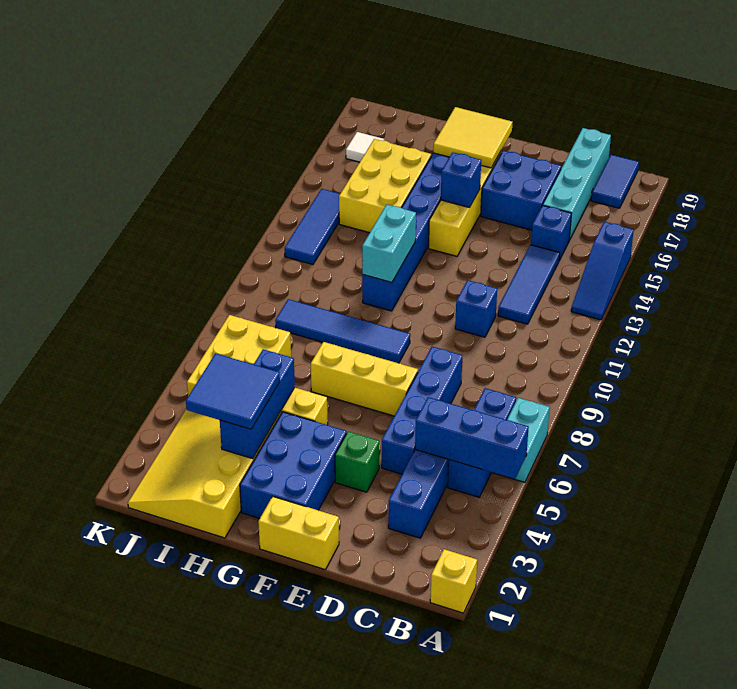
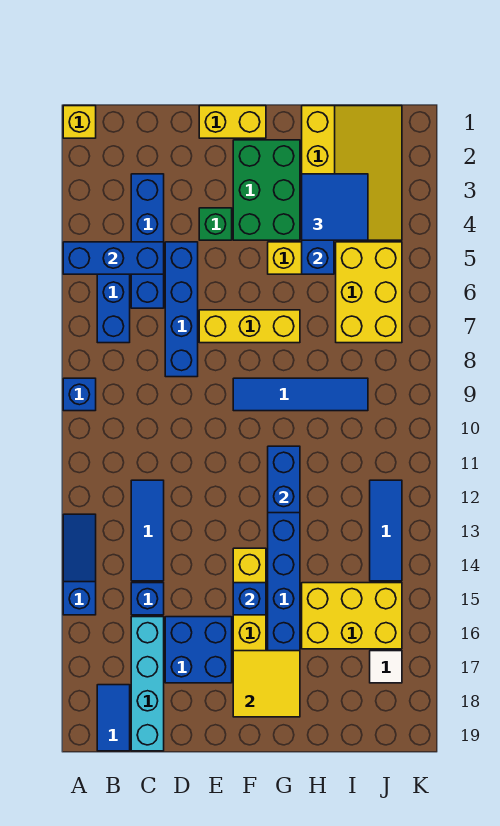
cyan 1x2 brick [495,398,550,482] -> none
blue 1x1 brick [455,280,497,337] -> blue 1x1 brick moved to [63,378,96,411]
blue 2x3 brick [240,412,346,519] -> green 2x3 brick [233,140,300,240]
cyan 1x2 brick [362,205,416,283] -> blue 1x2 brick [268,446,300,513]
yellow 2x3 brick [339,139,431,233] -> yellow 2x3 brick turned to [302,583,402,649]

